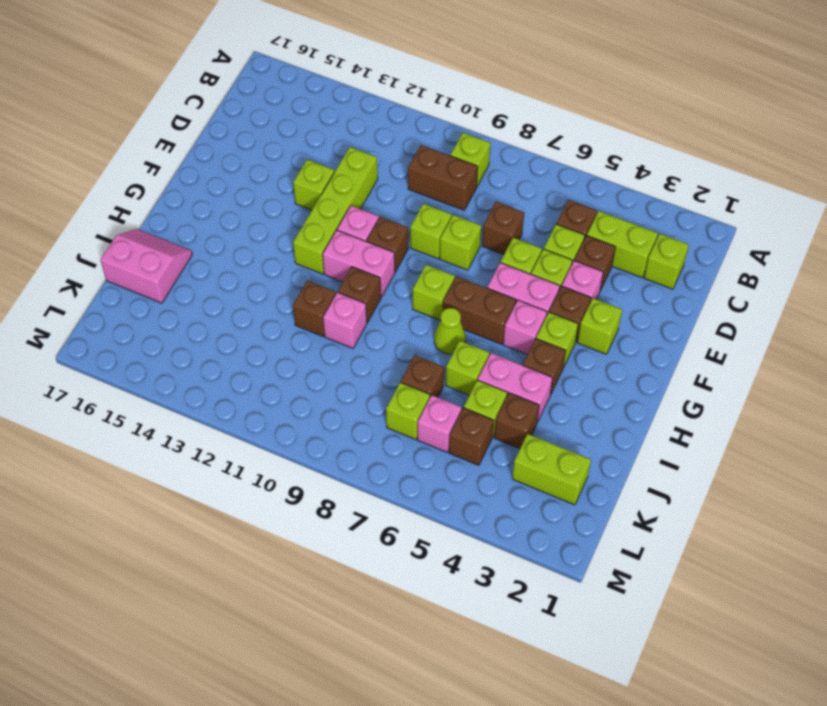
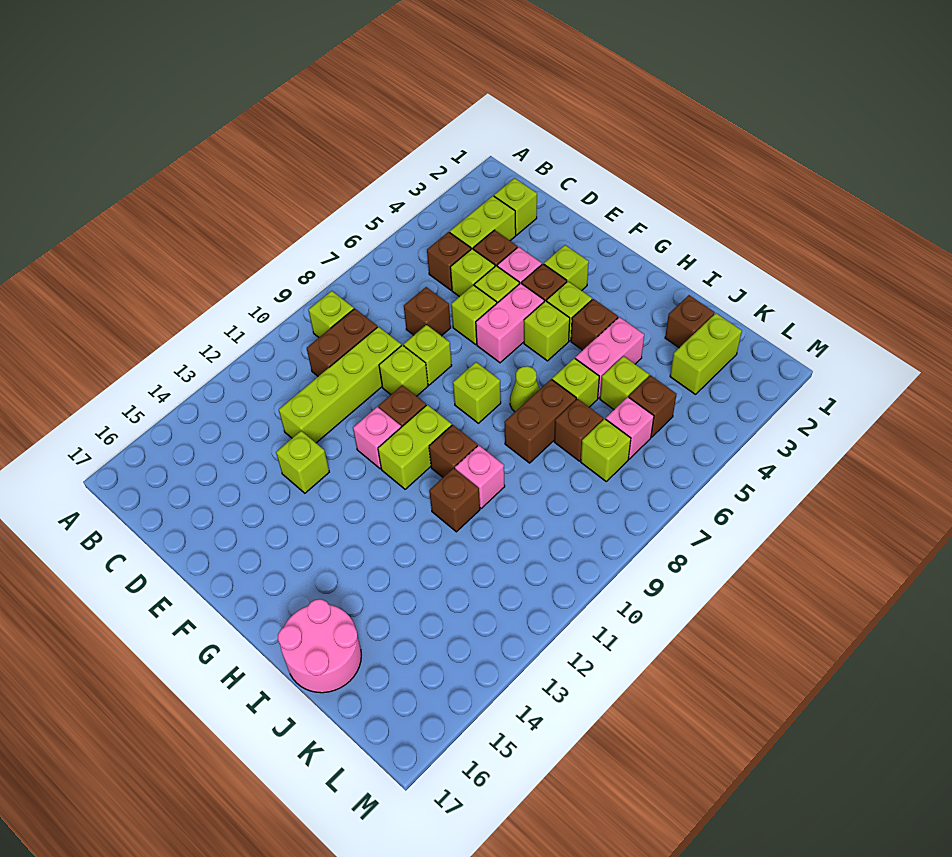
lime 1x4 brick [293,147,378,274] -> lime 1x4 brick turned to [279,327,401,443]
pink 1x1 brick [503,300,547,355] -> lime 1x1 brick [524,301,570,361]
brown 1x2 brick [443,276,516,344] -> brown 1x2 brick moved to [504,379,576,463]
pink 1x2 brick [323,230,395,297] -> lime 1x2 brick [378,405,452,489]
pink 2x2 slope [100,229,192,303] -> pink 2x2 round brick [278,599,361,693]
brown 1x1 brick [494,393,539,449] -> brown 1x1 brick moved to [665,295,714,348]

